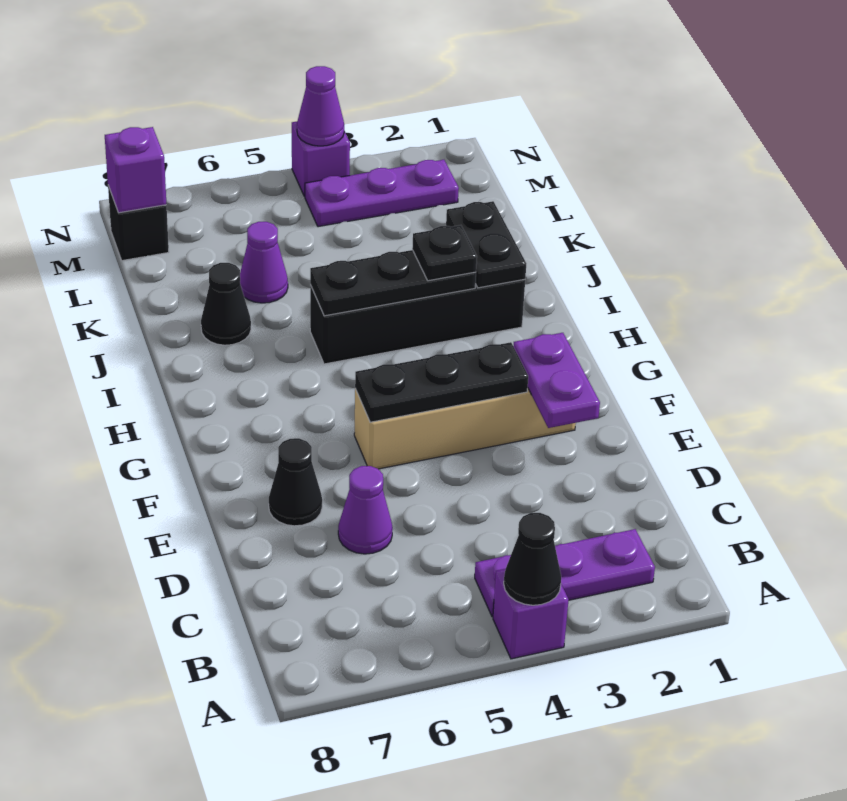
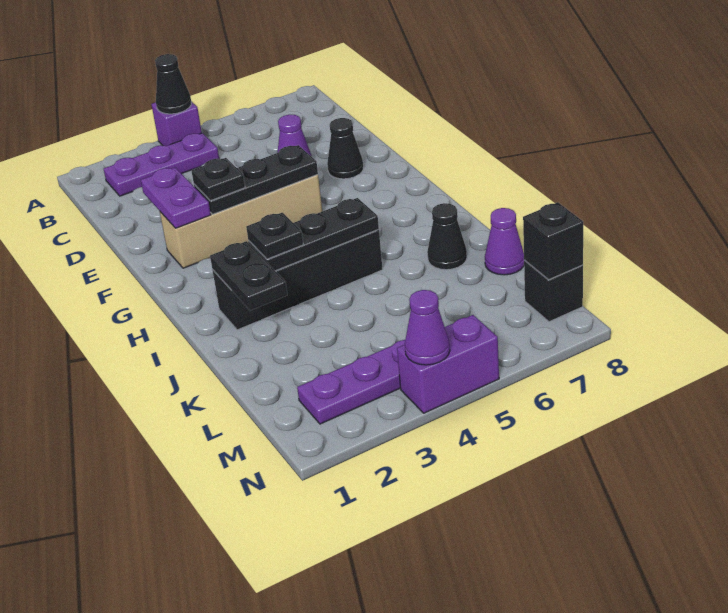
none -> black 1x1 plate [192,158,245,201]
purple 1x1 cone [240,222,288,303] -> purple 1x1 cone moved to [485,208,524,275]
purple 1x1 brick [105,127,166,213] -> black 1x1 brick [523,202,583,280]
purple 1x1 brick [292,122,350,197] -> purple 1x2 brick [397,315,499,413]

